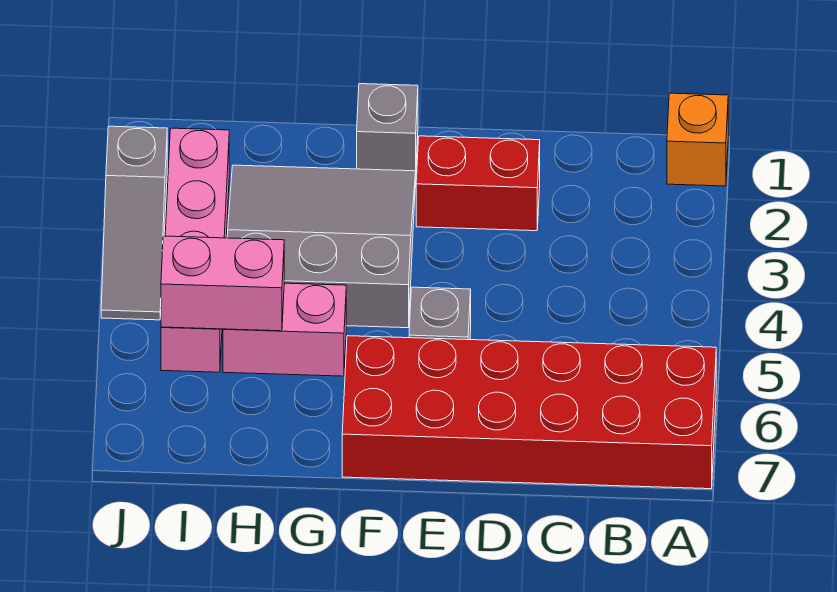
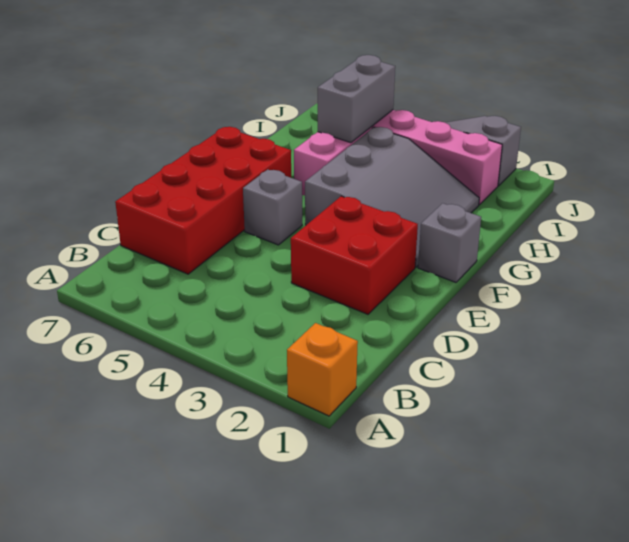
red 2x6 brick [342,336,716,489] -> red 2x4 brick [115,127,291,274]
red 1x2 brick [416,136,540,231] -> red 2x2 brick [291,196,418,314]
pink 1x2 brick [161,236,284,331] -> grey 1x2 brick [318,55,395,143]

